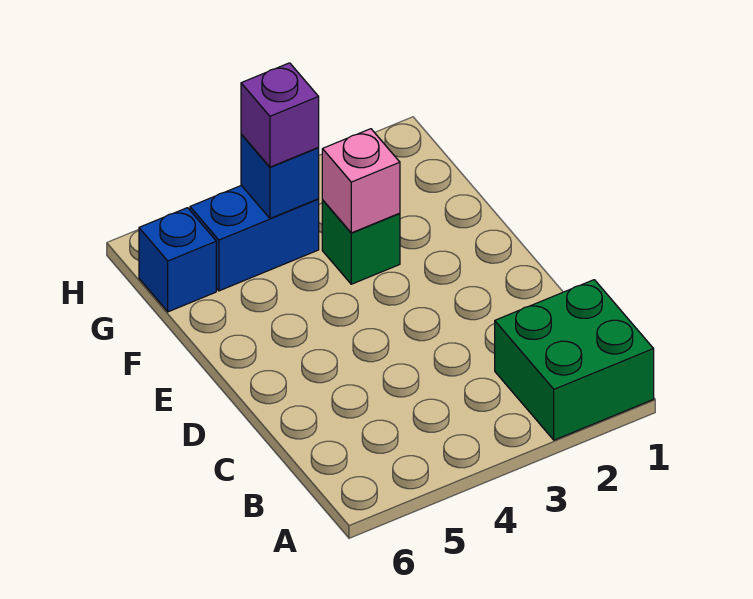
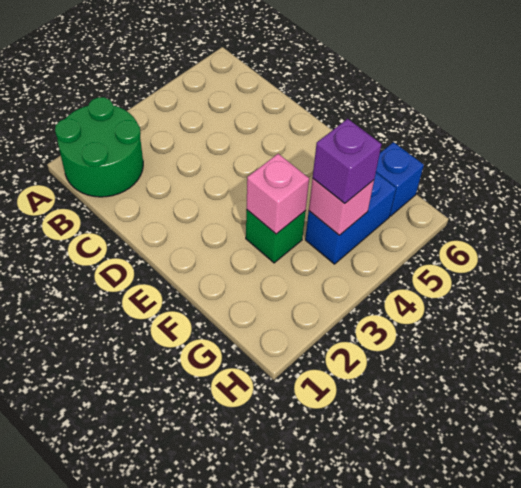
green 2x2 brick [495,280,654,440] -> green 2x2 round brick [55,97,143,197]
blue 1x1 brick [241,134,319,218] -> pink 1x1 brick [309,179,374,235]

